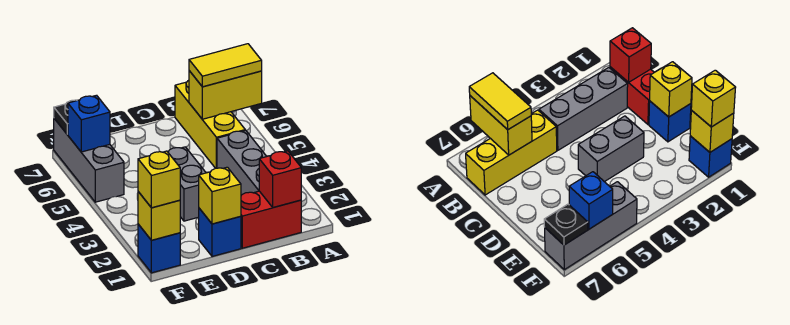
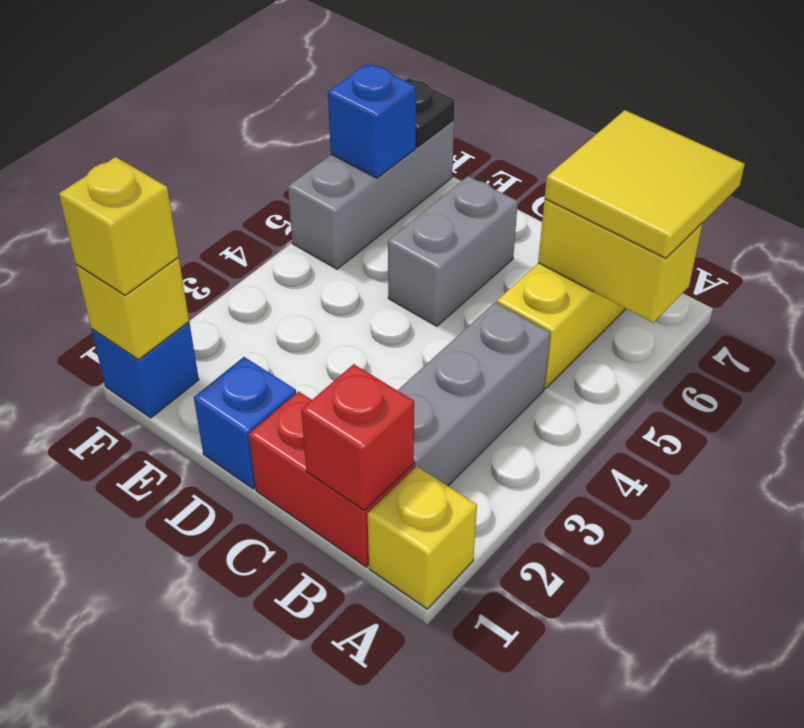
yellow 1x2 tile [189,44,262,87] -> yellow 2x2 tile [545,110,745,258]
yellow 1x1 brick [199,167,241,224] -> yellow 1x1 brick moved to [368,466,477,609]
grey 1x2 brick [168,147,206,221] -> grey 1x2 brick moved to [388,176,518,326]

